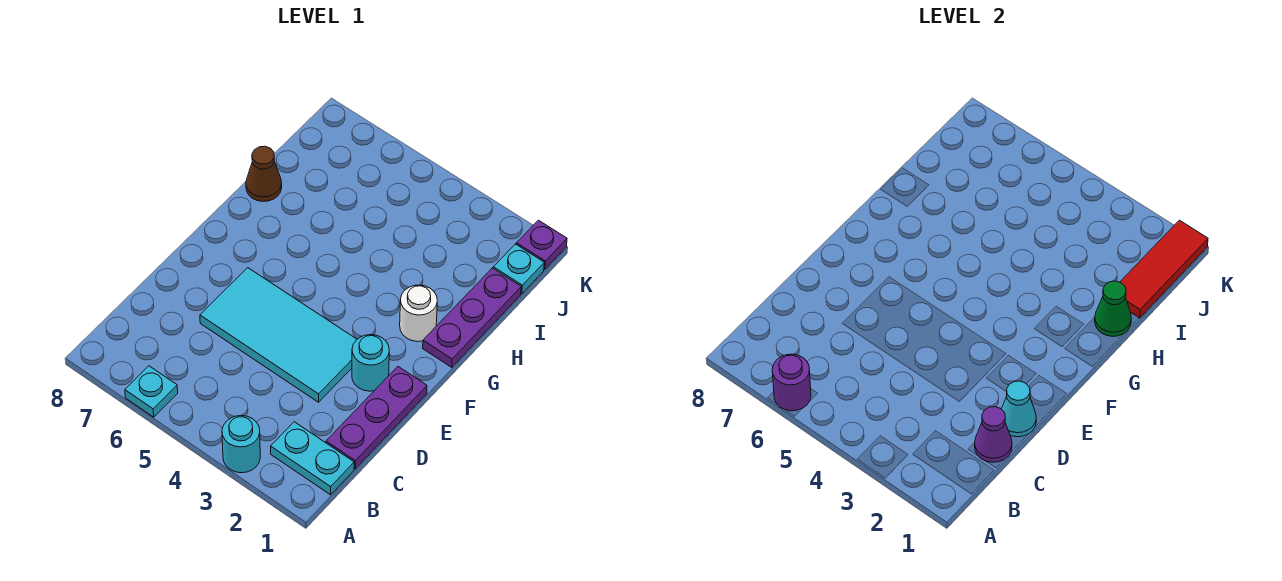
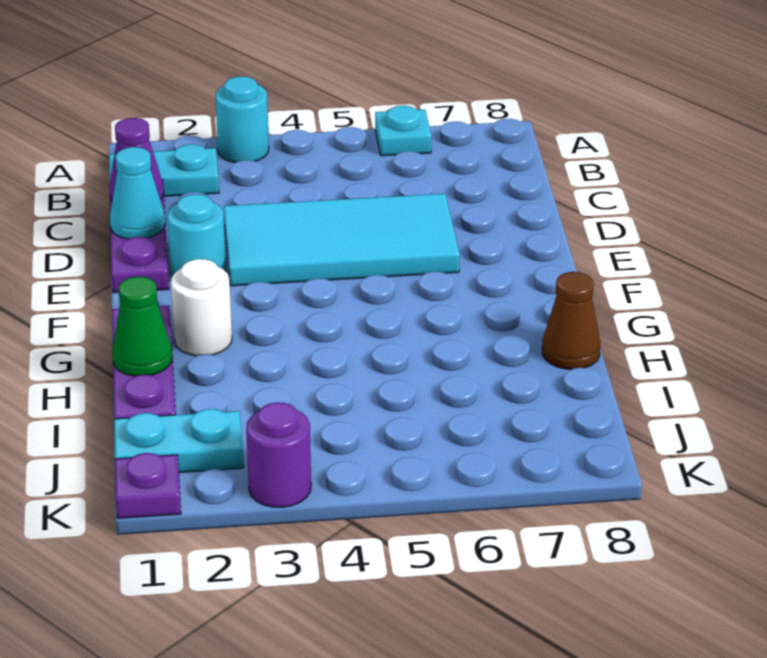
purple 1x1 round brick [772,354,811,411] -> purple 1x1 round brick moved to [246,403,311,507]
red 1x3 tile [1120,220,1208,318] -> none
cyan 1x1 plate [493,244,544,294] -> cyan 1x2 plate [114,409,244,473]

